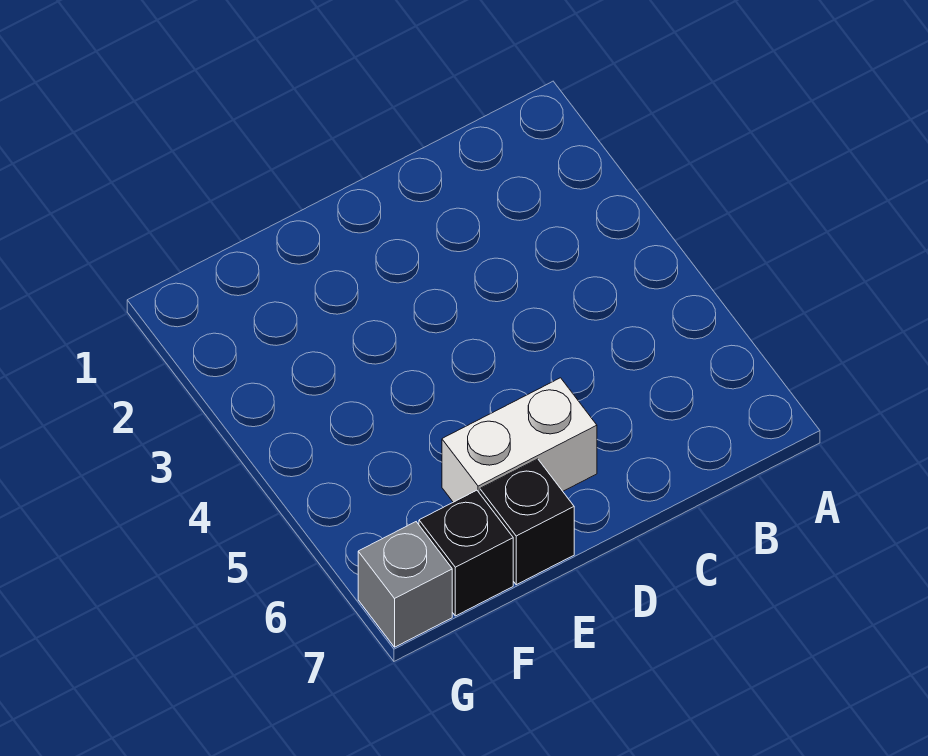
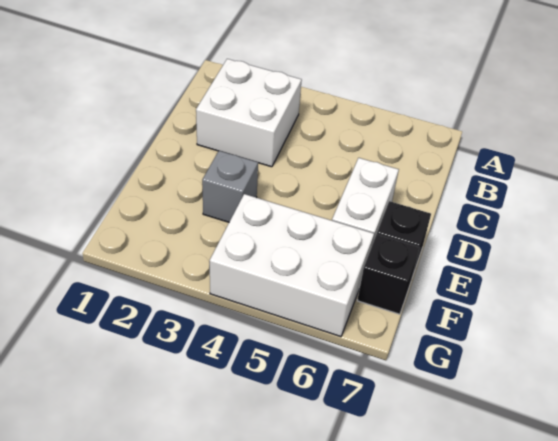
none -> white 2x2 brick [196,59,302,167]
none -> white 2x3 brick [210,194,374,337]
grey 1x1 brick [358,522,452,647] -> grey 1x1 brick moved to [202,151,258,222]

